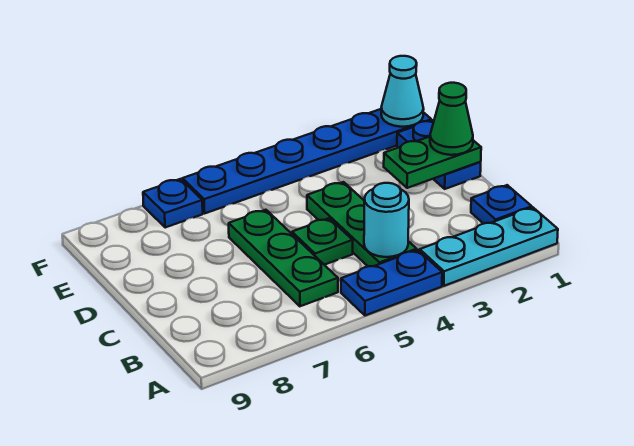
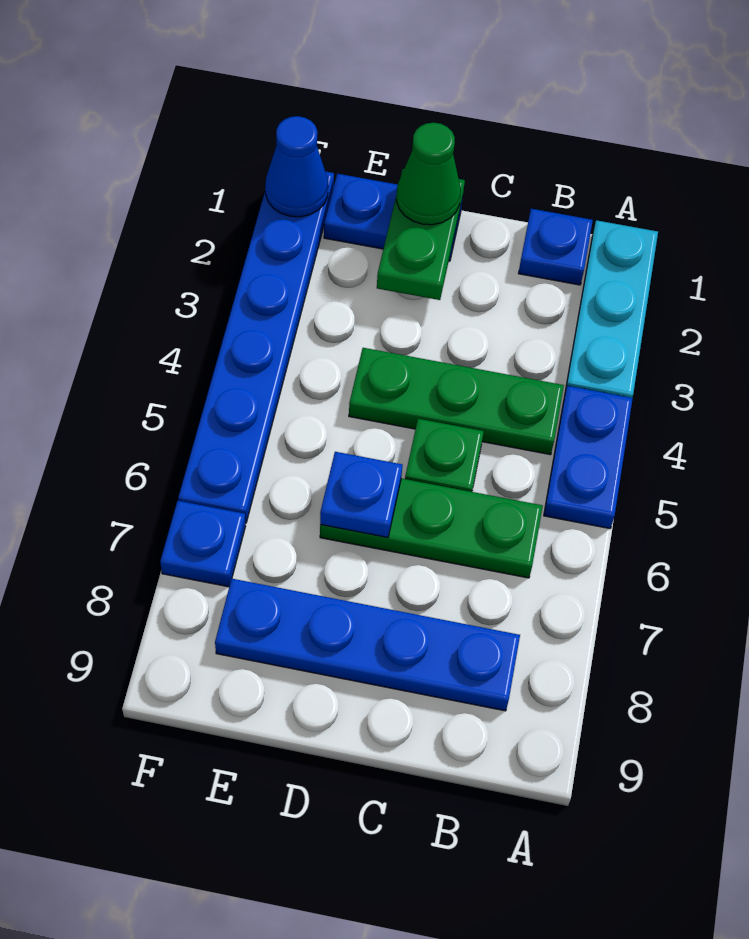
cyan 1x1 round brick [364,183,409,257] -> none
none -> blue 1x4 plate [215,579,520,711]
none -> blue 1x1 plate [320,452,403,537]
cyan 1x1 cone [381,56,424,127] -> blue 1x1 cone [265,116,328,217]

